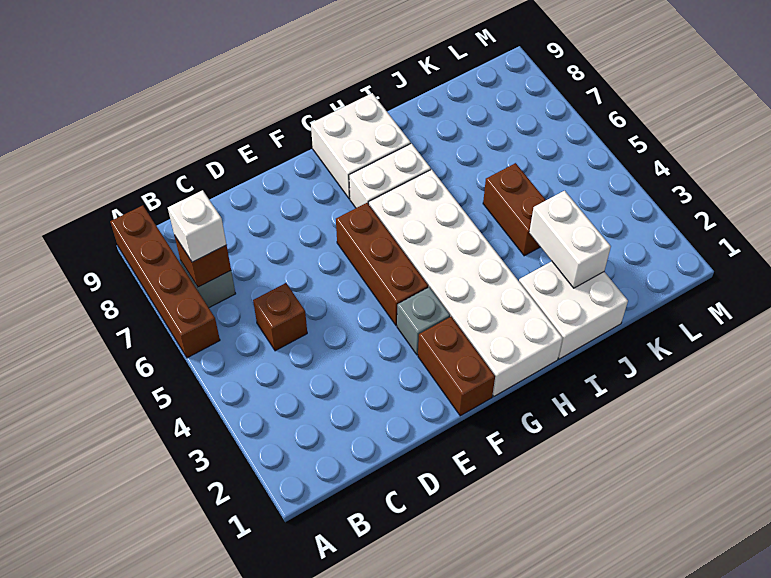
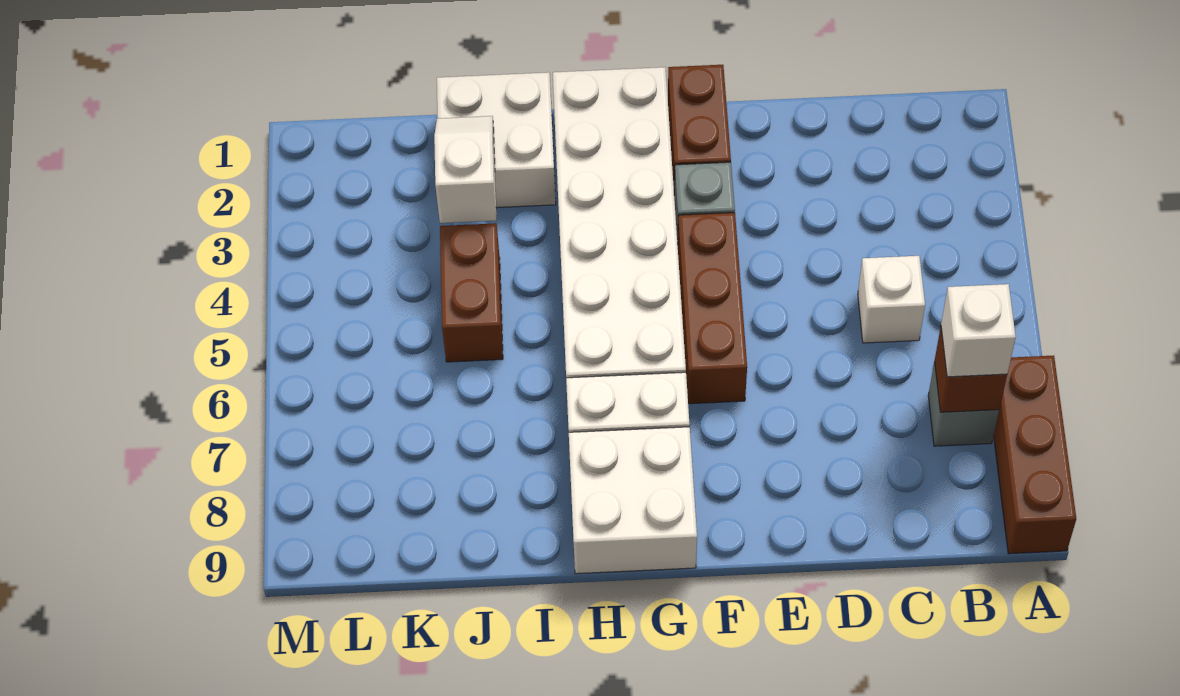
brown 1x4 brick [110,205,220,358] -> brown 1x3 brick [994,356,1076,554]
brown 1x1 brick [253,283,307,351] -> white 1x1 brick [858,256,925,343]
white 1x2 brick [529,191,611,288] -> white 1x2 slope [434,116,496,223]

